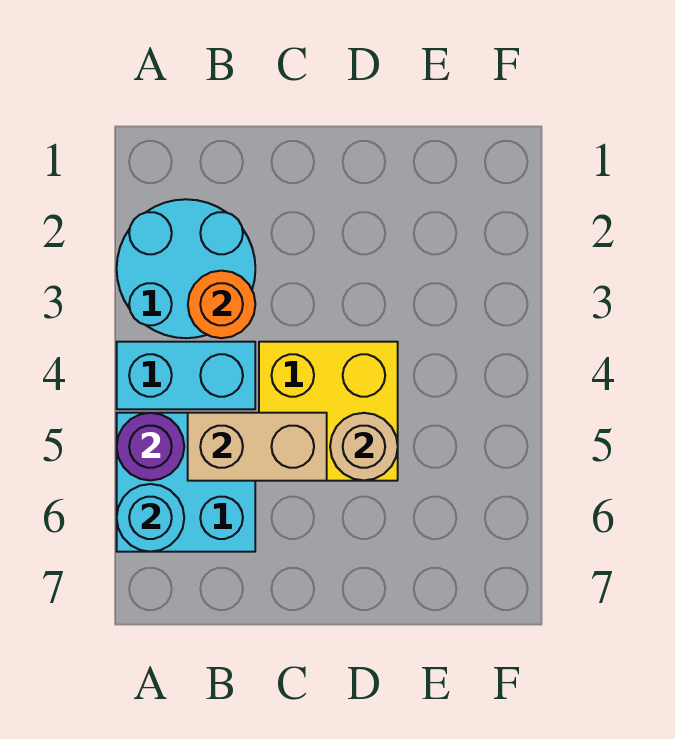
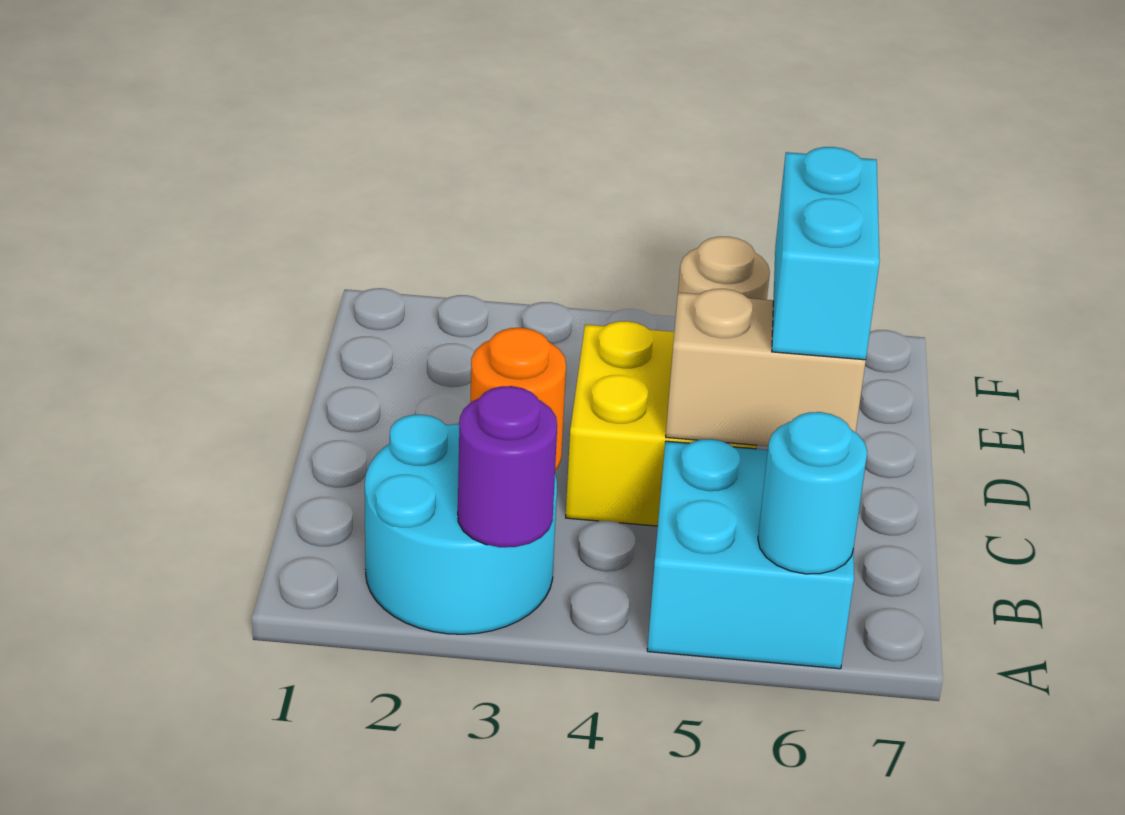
cyan 1x2 brick [117,342,255,409] -> cyan 1x2 brick moved to [772,147,880,360]
purple 1x1 round brick [117,413,184,480] -> purple 1x1 round brick moved to [458,386,557,547]
tan 1x2 brick [188,413,327,481] -> tan 1x2 brick turned to [666,289,866,446]

